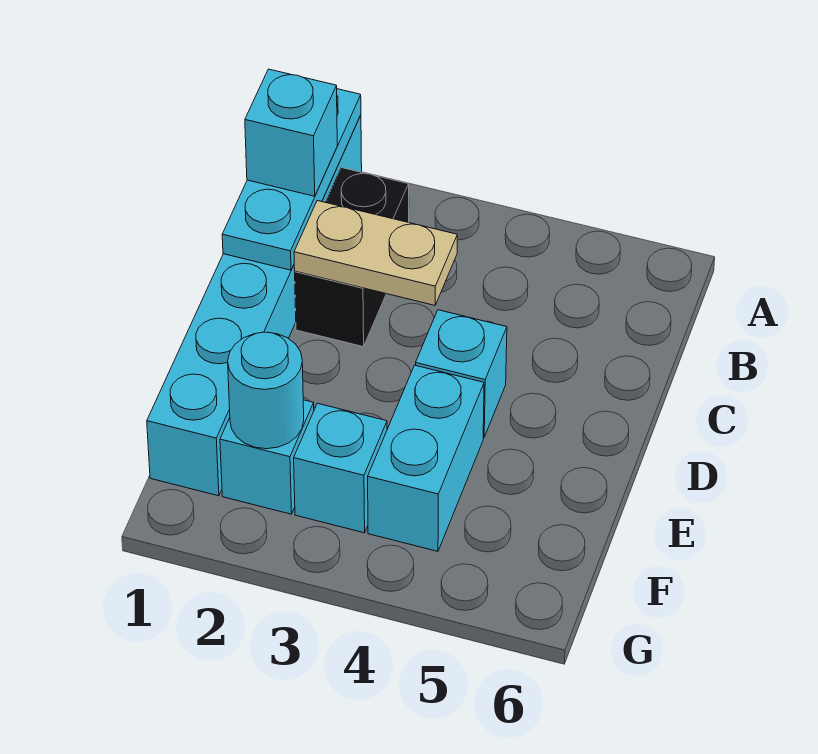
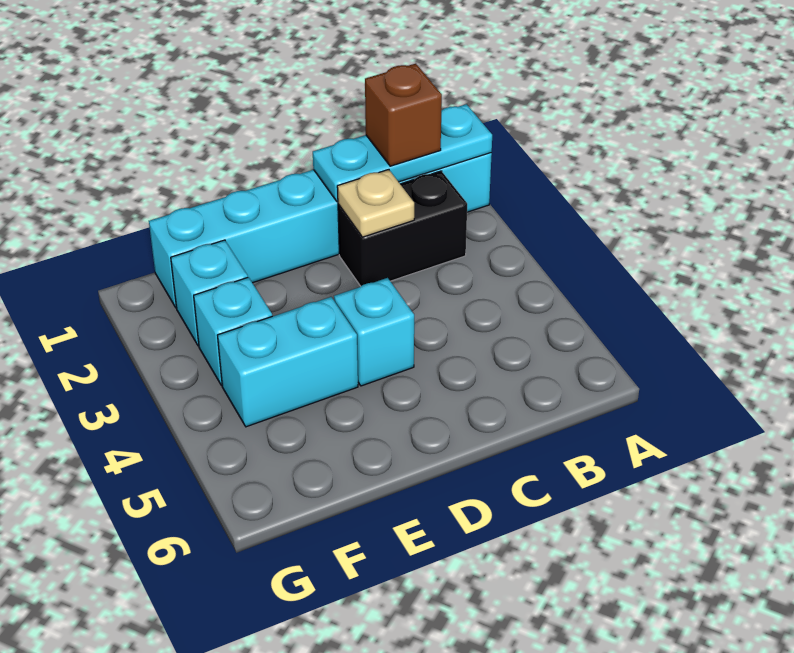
cyan 1x1 brick [245,69,337,196] -> brown 1x1 brick [365,64,442,166]
tan 1x2 plate [294,201,457,305] -> tan 1x1 plate [337,170,414,237]
cyan 1x1 round brick [228,332,304,449] -> none

